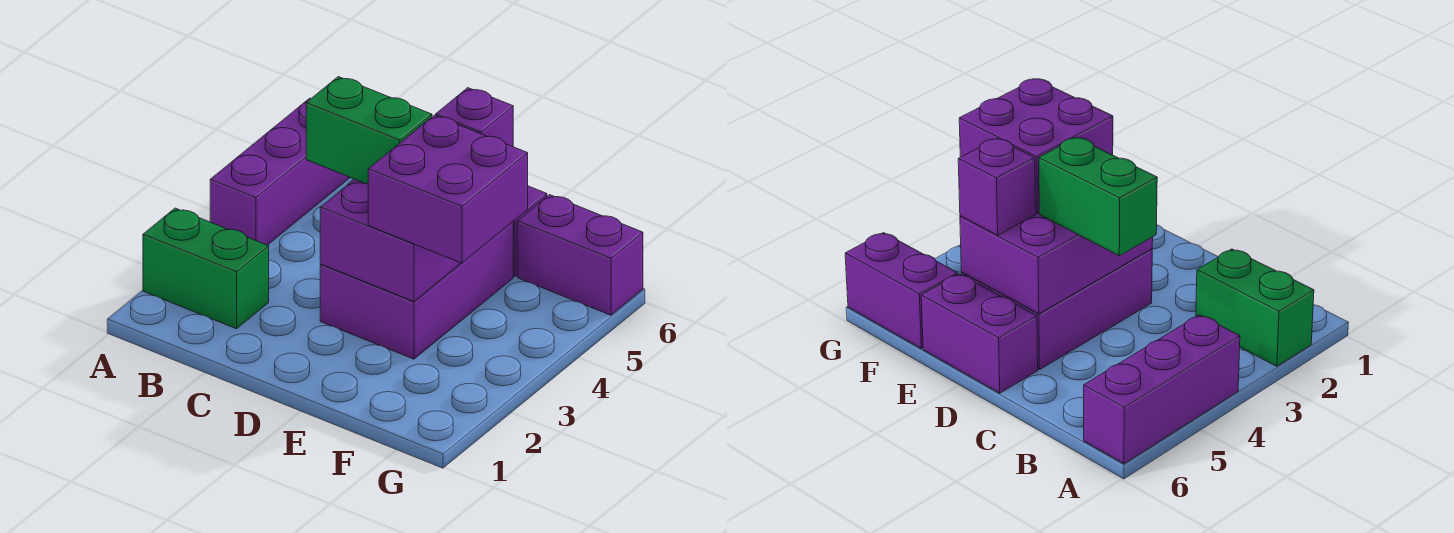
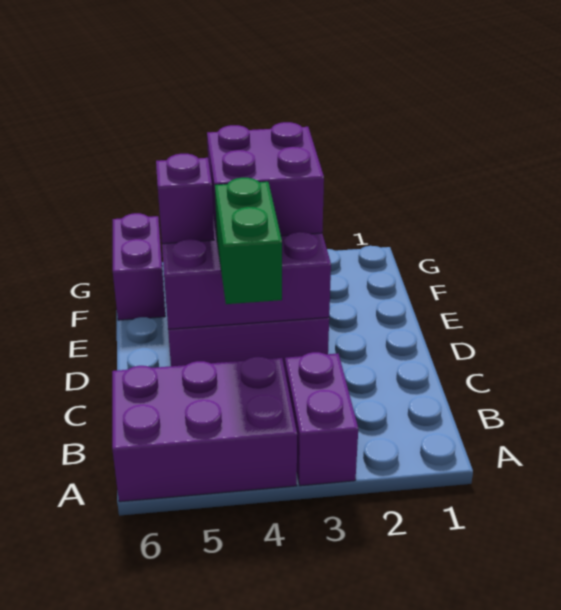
green 1x2 brick [143,208,269,329] -> none
purple 1x3 brick [210,98,350,245] -> purple 2x3 brick [112,357,297,502]
purple 1x2 brick [921,274,1038,393] -> purple 1x2 brick moved to [285,352,358,486]

